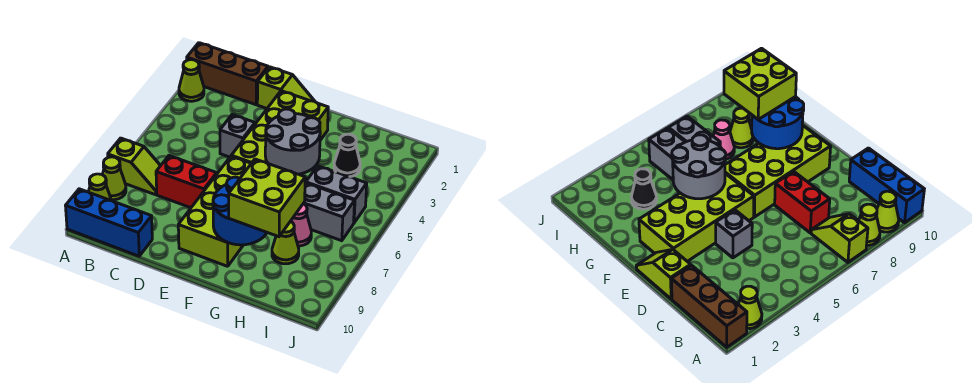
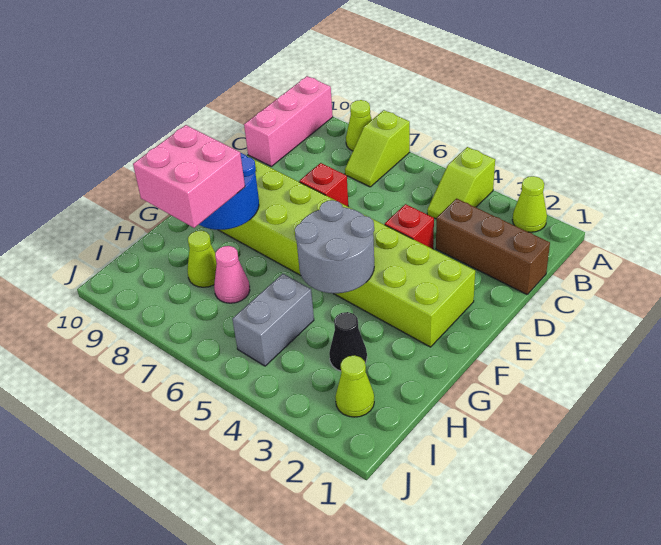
brown 1x3 brick [187,43,268,105] -> brown 1x3 brick turned to [436,199,550,294]
lime 1x1 cone [89,174,112,201] -> lime 1x1 cone moved to [335,355,374,417]
blue 1x3 brick [65,189,152,256] -> pink 1x3 brick [244,76,333,166]
red 1x2 brick [156,156,217,208] -> red 1x1 brick [299,163,348,206]
lime 1x2 slope [257,67,314,108] -> lime 1x2 slope moved to [427,147,495,219]
grey 1x1 brick [220,115,255,157] -> red 1x1 brick [385,204,434,249]
lime 2x2 brick [229,159,305,237] -> pink 2x2 brick [133,125,245,228]
grey 1x2 brick [303,183,354,241] -> none

